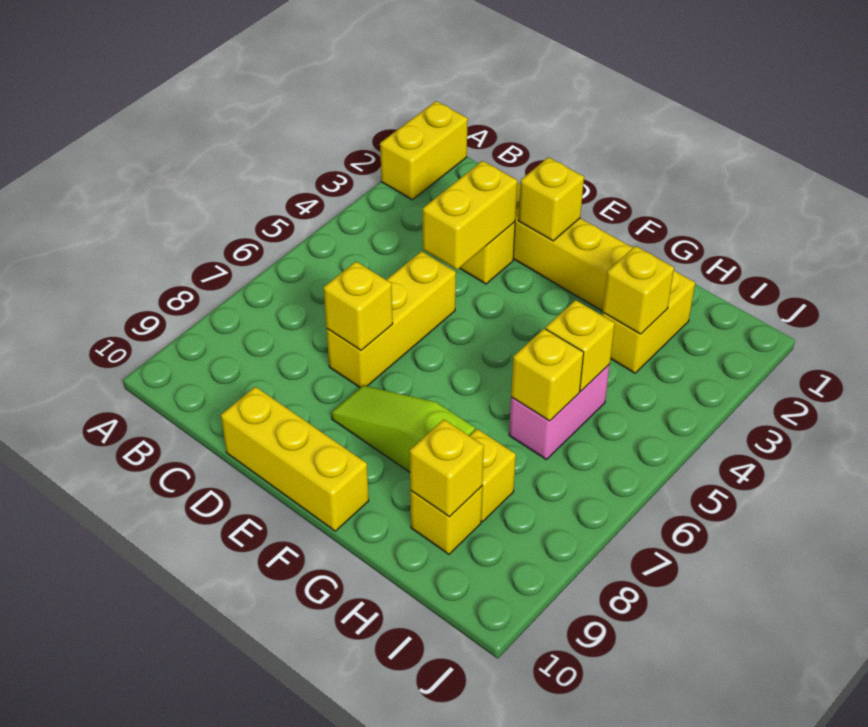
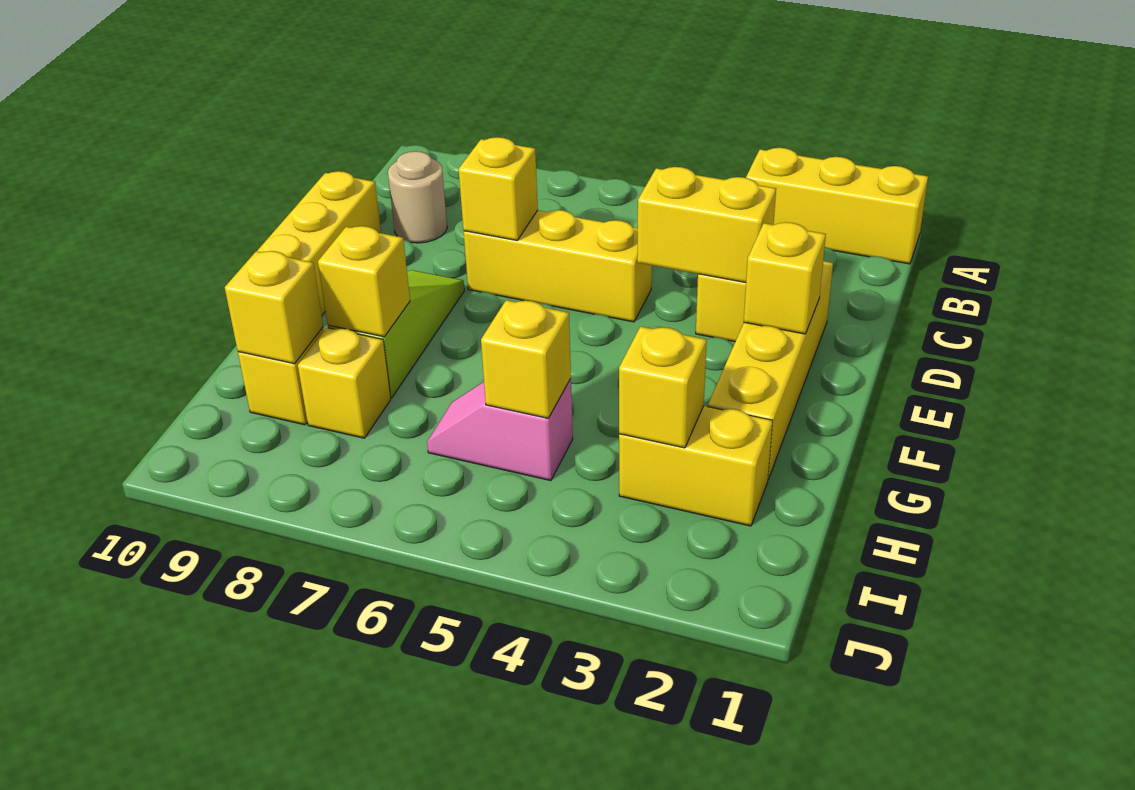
yellow 1x2 brick [380,101,468,200] -> yellow 1x3 brick [746,148,928,264]
none -> tan 1x1 round brick [388,151,447,243]
pink 1x2 brick [509,364,610,460] -> pink 1x2 slope [427,379,573,481]
yellow 1x1 brick [511,328,584,421] -> yellow 1x1 brick moved to [318,226,410,337]

